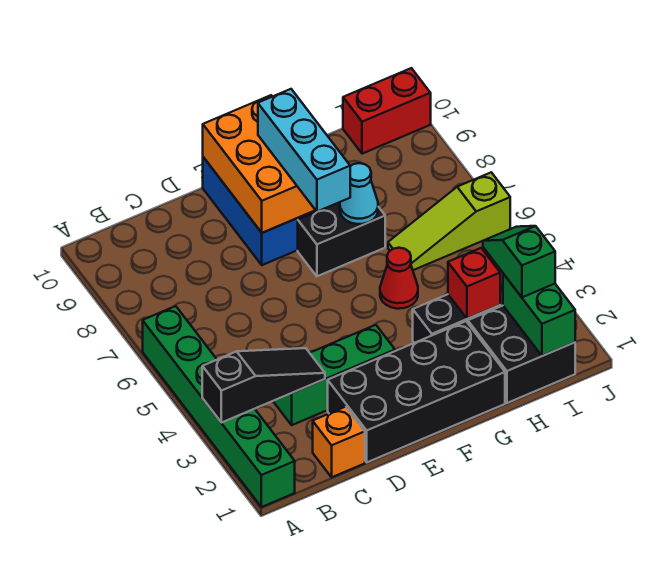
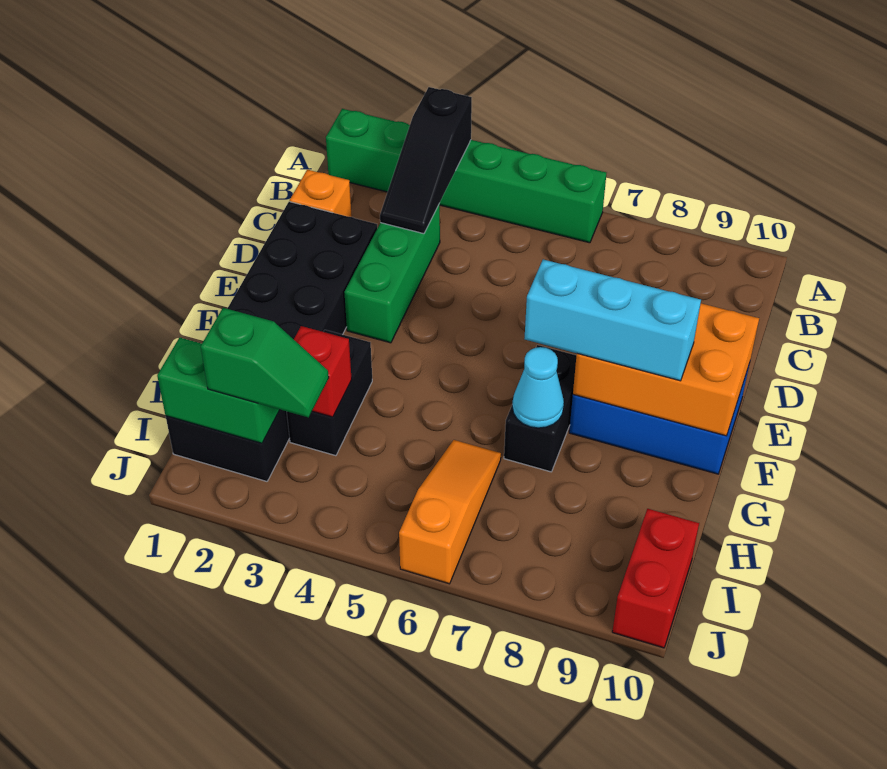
red 1x1 cone [380,248,418,309] -> none
lime 1x3 slope [388,172,510,270] -> orange 1x3 slope [399,440,501,584]

